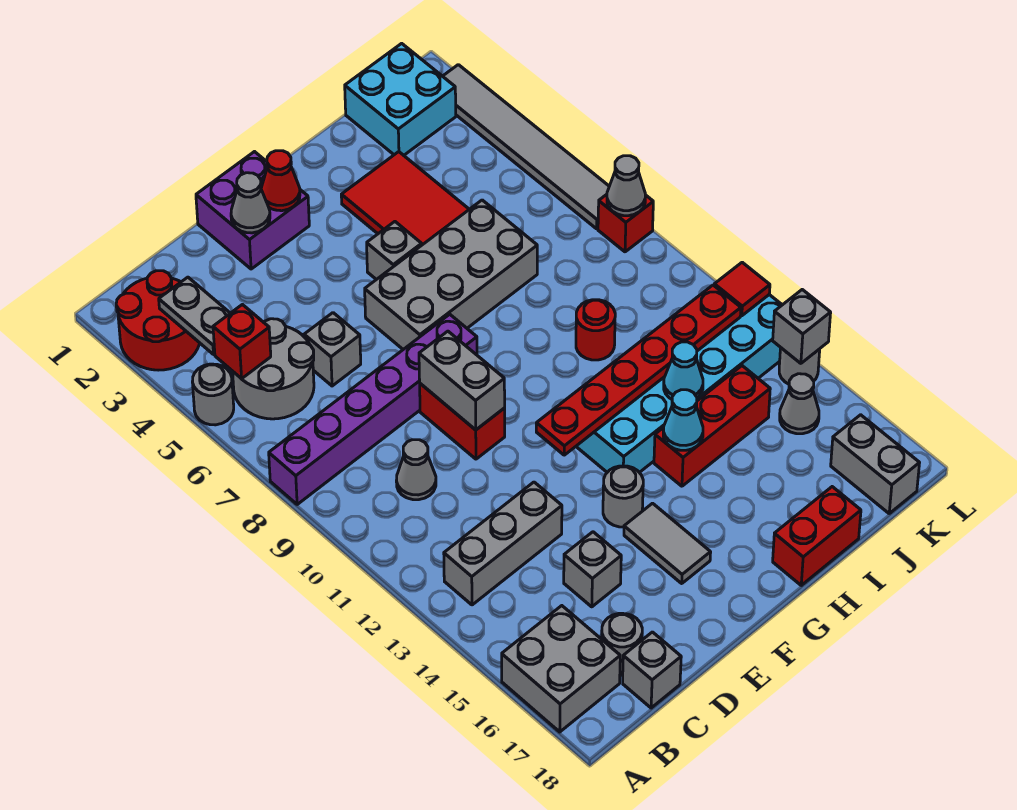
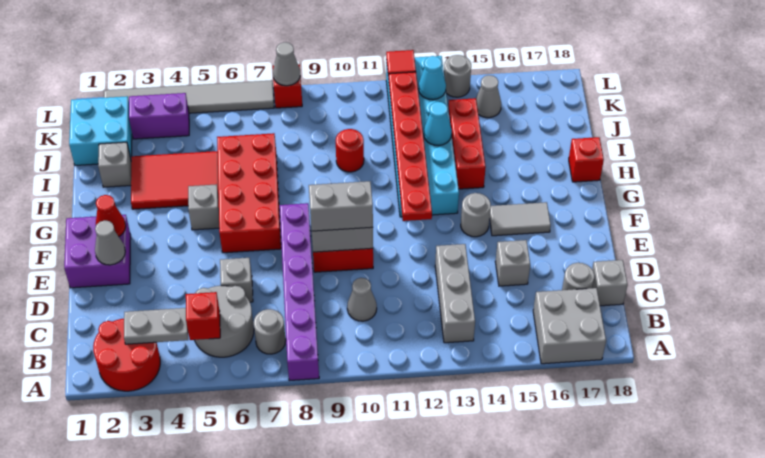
grey 1x1 round brick [192,364,234,425] -> grey 1x1 round brick moved to [254,309,286,354]
grey 2x4 brick [365,200,537,349] -> red 2x4 brick [217,133,281,253]
cyan 1x1 cone [663,390,703,450] -> cyan 1x1 cone moved to [418,56,446,100]
red 1x2 brick [773,487,861,585] -> red 1x1 brick [569,137,604,182]
none -> purple 1x2 brick [129,93,189,139]
grey 1x2 brick [831,415,919,513] -> grey 1x2 brick moved to [309,181,373,231]
grey 1x1 brick [773,290,831,363] -> grey 1x1 brick moved to [98,142,131,187]

